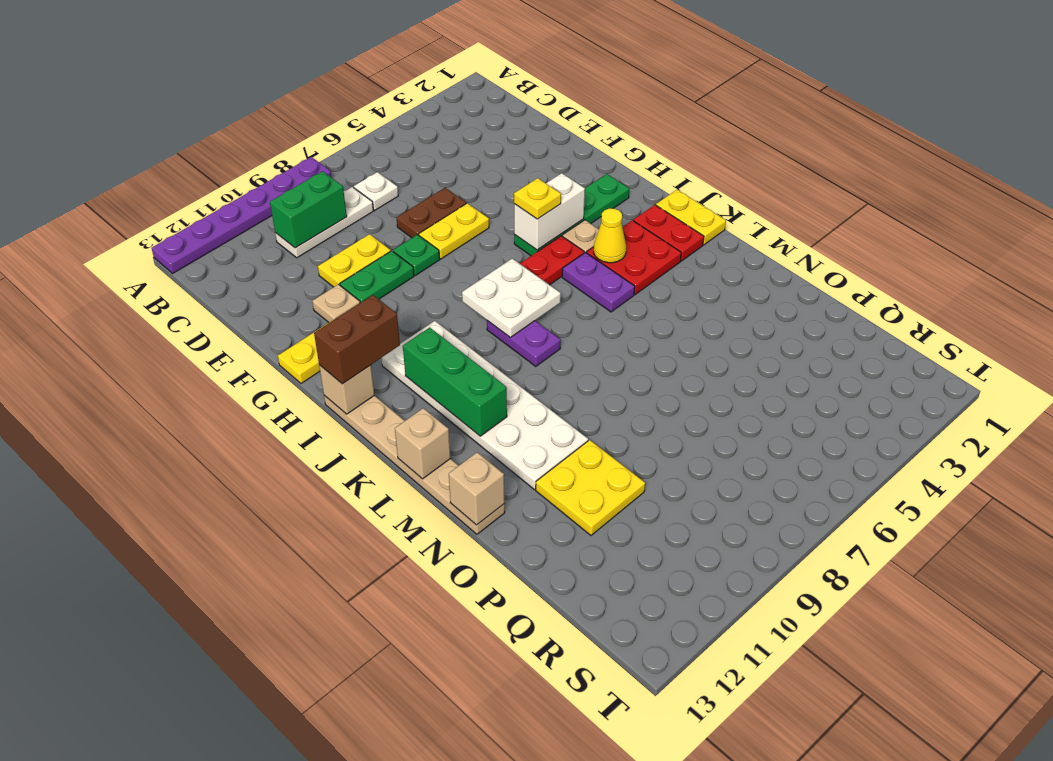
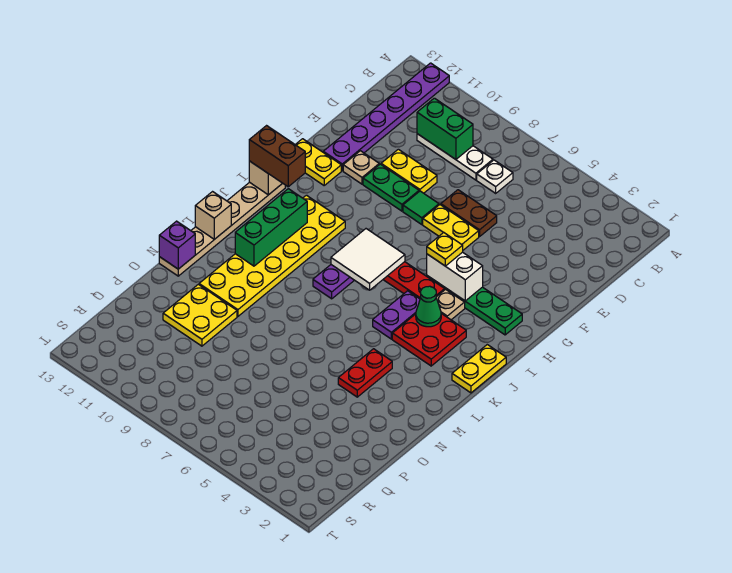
purple 1x6 plate [152,157,331,273] -> purple 1x6 plate turned to [323,63,449,171]
green 1x1 plate [393,235,440,275] -> green 1x1 tile [403,191,439,225]
white 2x2 plate [462,259,561,337] -> white 2x2 tile [331,229,405,290]
white 2x6 plate [382,321,588,490] -> yellow 2x6 plate [199,195,345,316]
red 1x2 plate [633,205,704,261] -> red 1x2 plate moved to [338,349,392,397]
yellow 1x1 cone [594,209,626,263] -> green 1x1 cone [416,286,441,327]
tan 1x1 brick [449,452,505,525] -> purple 1x1 brick [159,221,195,269]

